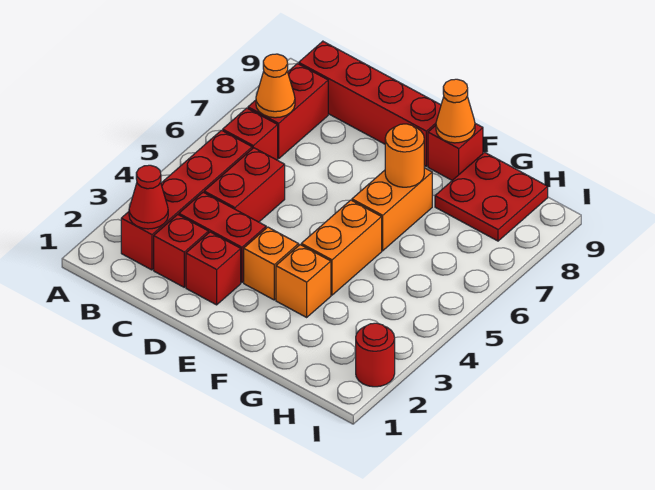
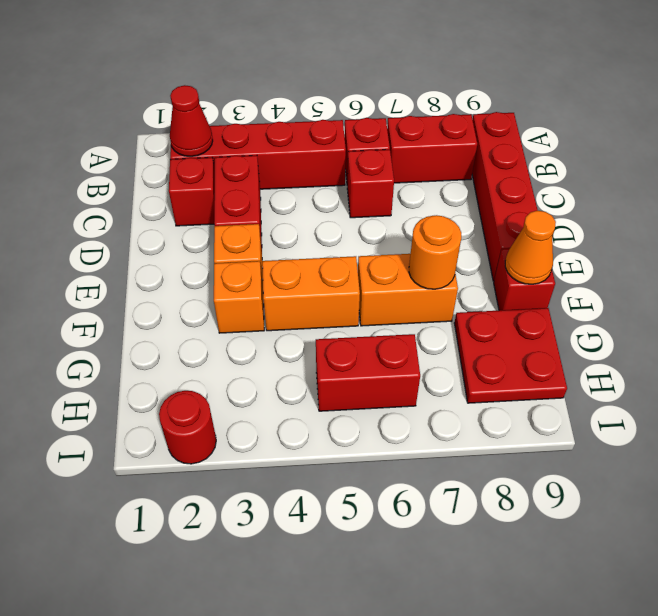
orange 1x1 cone [256,54,295,118] -> none
red 1x2 brick [204,148,285,222] -> red 1x2 brick moved to [316,334,420,411]
red 1x1 brick [186,232,241,305] -> red 1x1 brick moved to [347,150,394,218]

